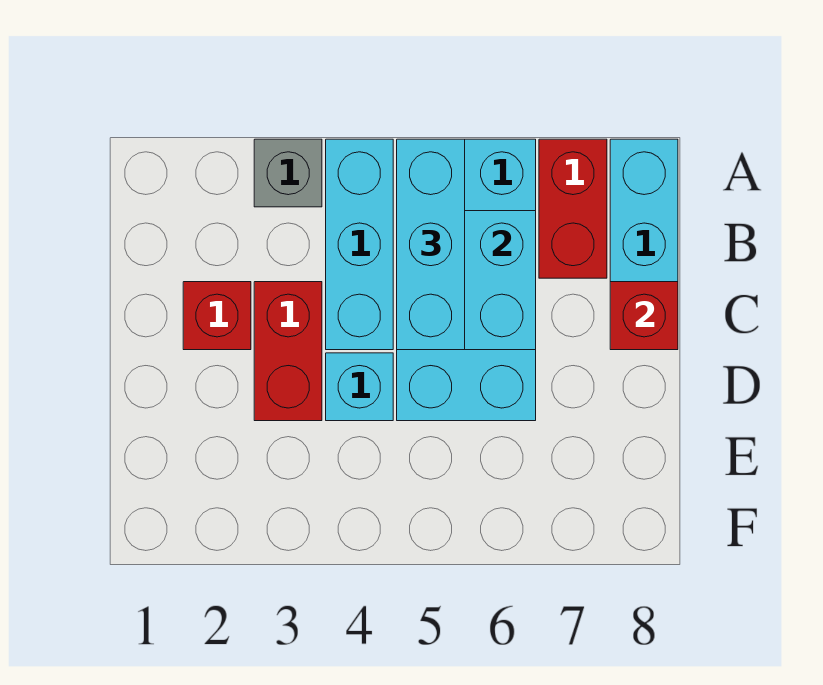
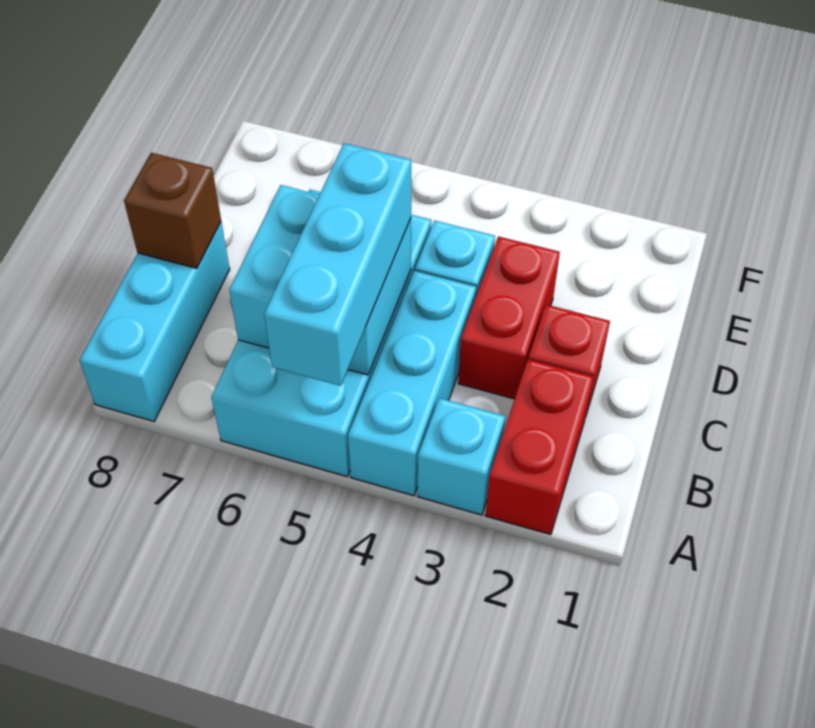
grey 1x1 brick [254,139,322,207] -> cyan 1x1 brick [418,398,505,515]
red 1x2 brick [539,139,607,278] -> red 1x2 brick moved to [485,359,593,535]
red 1x1 brick [610,282,678,350] -> brown 1x1 brick [124,153,221,268]

